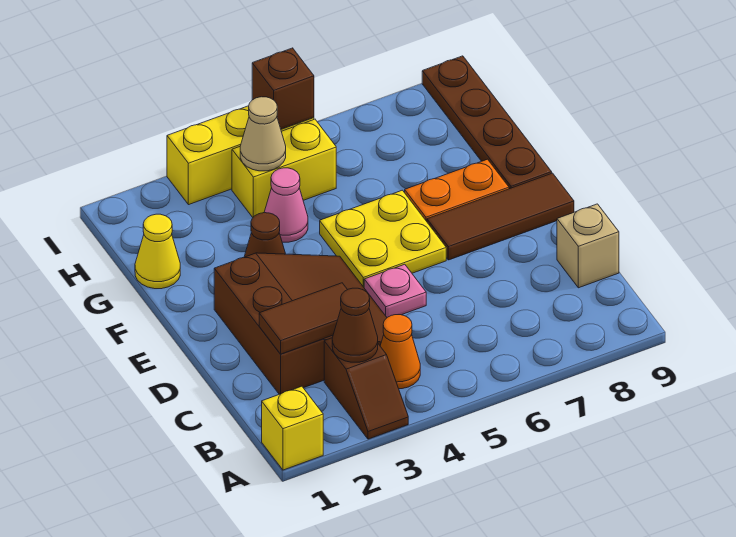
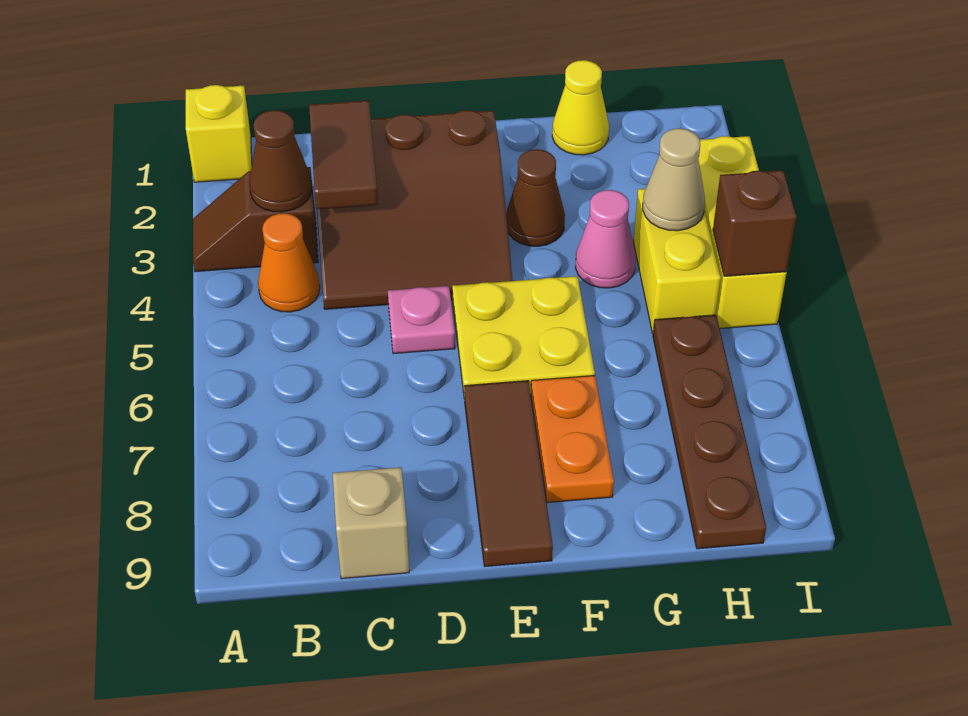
brown 1x4 plate [422,56,552,189] -> brown 1x4 plate turned to [653,315,766,549]

